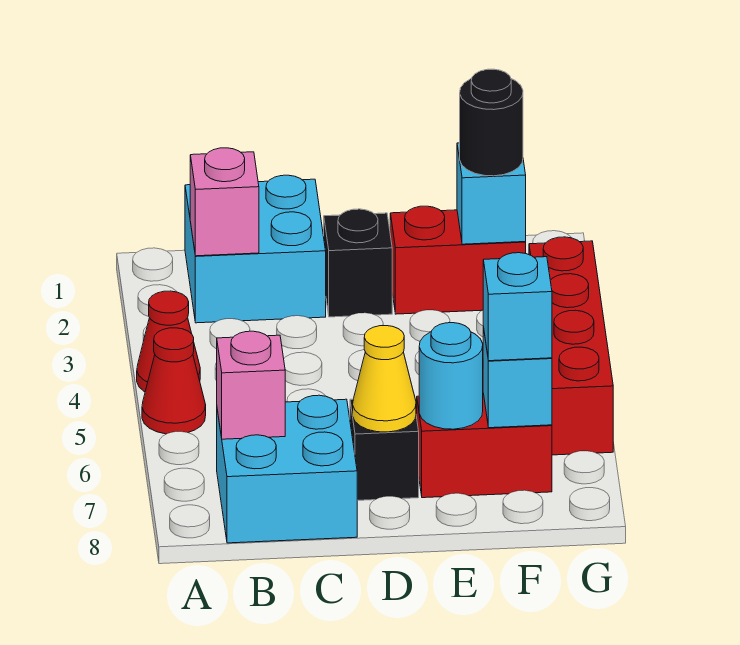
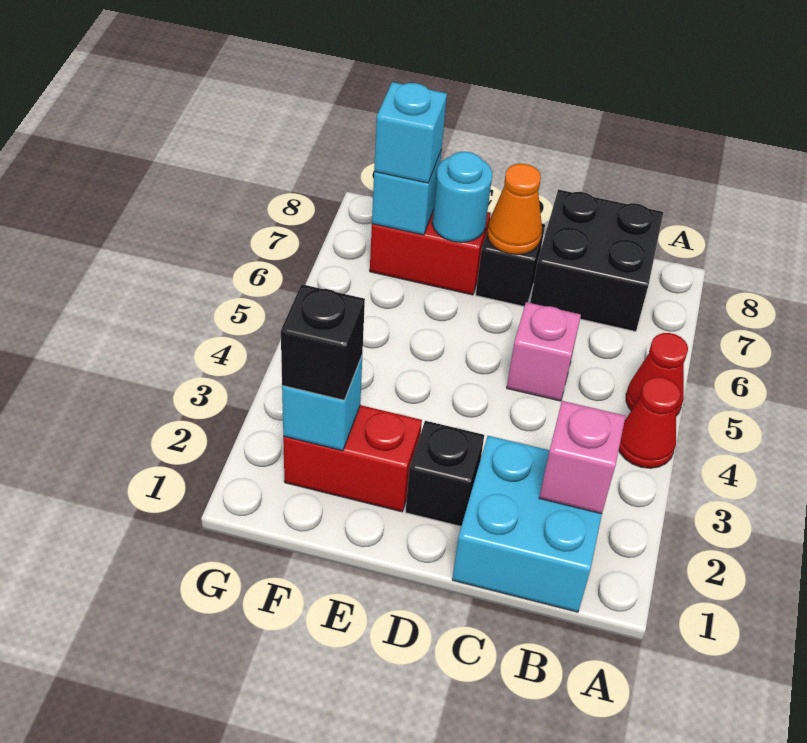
cyan 2x2 brick [217,395,357,543] -> black 2x2 brick [530,190,663,332]
pink 1x1 brick [217,331,285,439] -> pink 1x1 brick moved to [507,302,581,401]
yellow 1x1 cone [353,326,416,432] -> orange 1x1 cone [487,164,542,255]
black 1x1 round brick [460,69,523,176] -> black 1x1 brick [281,284,365,400]
red 1x4 brick [529,237,613,455] -> none

